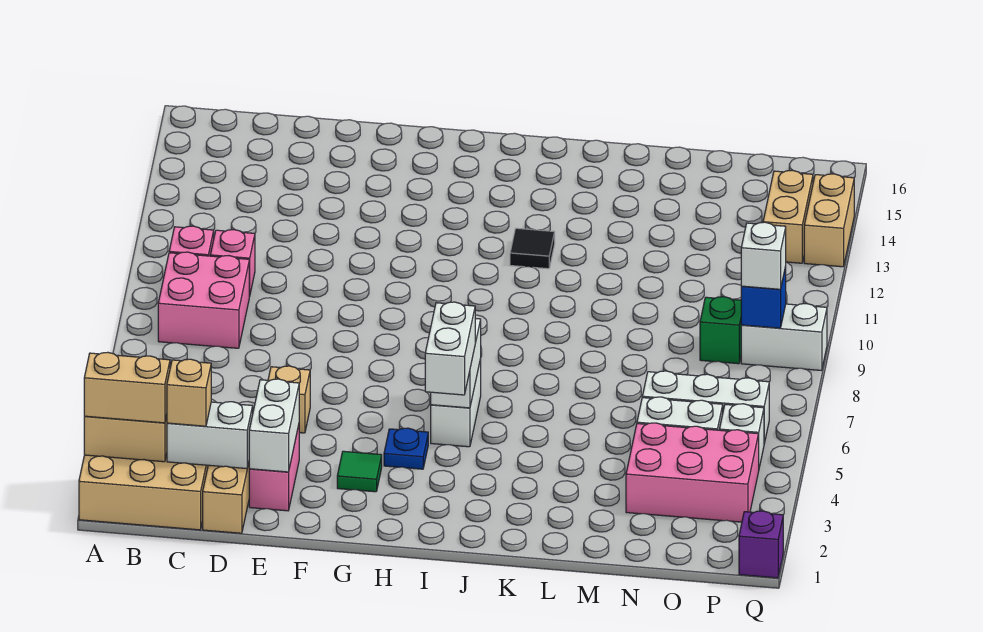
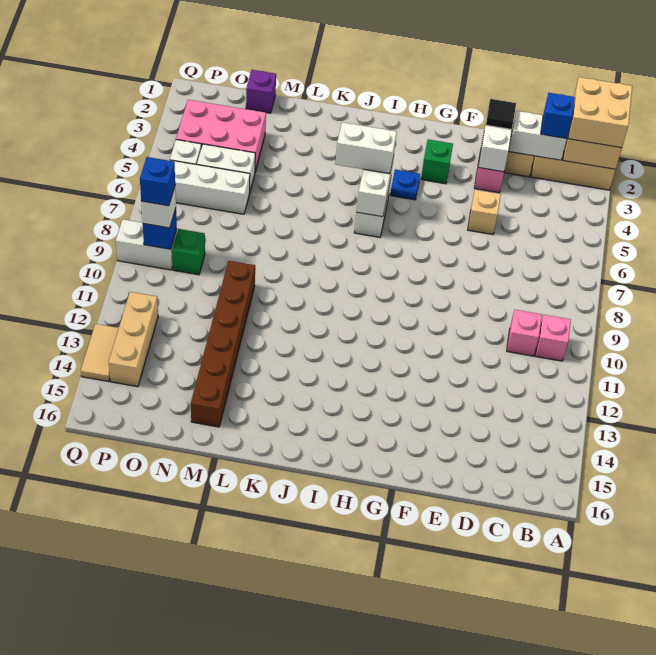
tan 1x2 brick [84,352,170,423] -> tan 2x2 brick [568,77,632,148]
pink 2x2 brick [158,252,249,348] -> none
tan 1x1 brick [167,359,211,426] -> blue 1x1 brick [541,93,575,139]
green 1x1 tile [337,451,382,492] -> green 1x1 brick [421,139,453,184]
white 1x2 brick [425,302,475,395] -> white 1x2 brick turned to [335,122,397,174]
black 1x1 tile [510,228,555,269] -> black 1x1 tile moved to [486,99,516,129]
none -> brown 1x6 brick [191,261,255,427]
none -> blue 1x1 brick [140,157,175,206]
tan 1x2 brick [763,170,813,263] -> tan 1x3 brick [109,292,158,387]
purple 1x1 brick [739,511,783,578] -> purple 1x1 brick moved to [246,70,276,113]
tan 1x2 brick [804,174,854,267] -> tan 1x2 tile [81,324,119,382]

